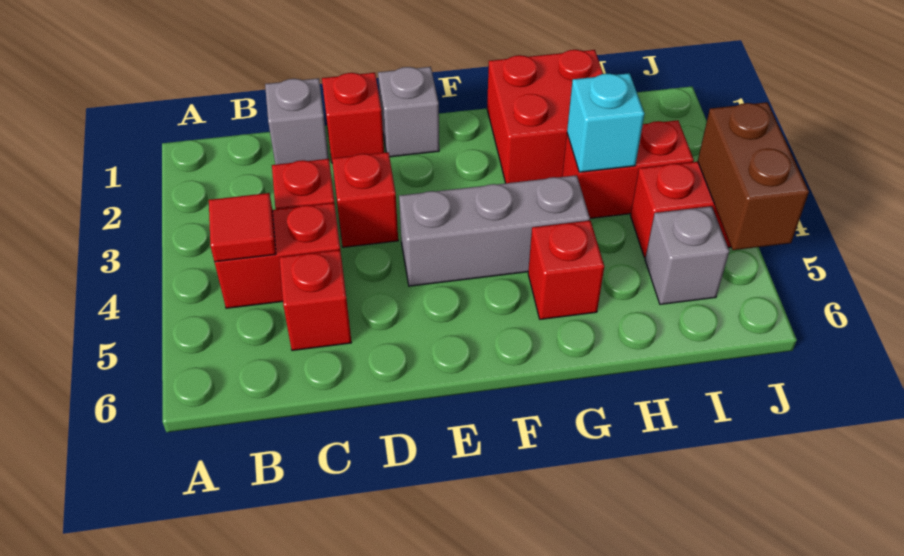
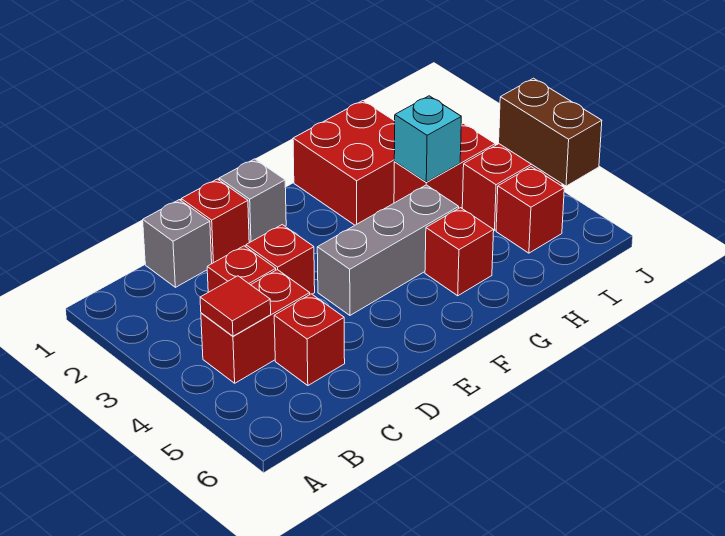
grey 1x1 brick [645,206,729,304] -> red 1x1 brick [496,167,564,253]

